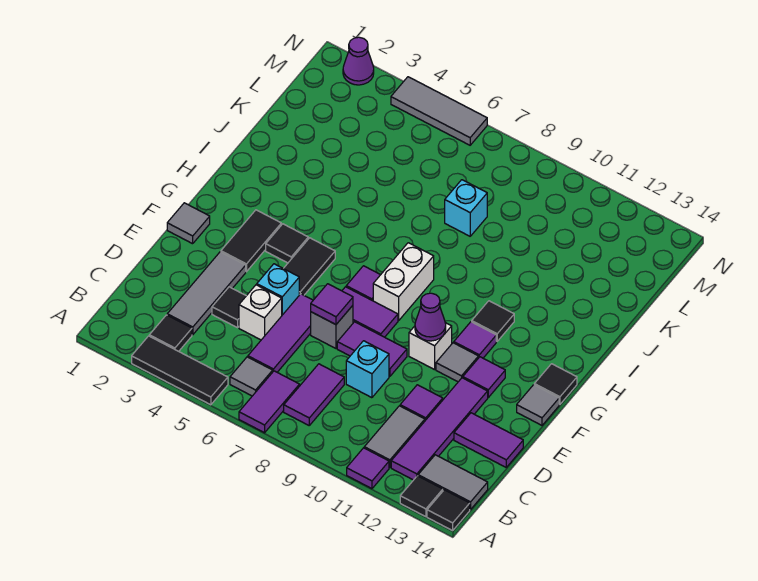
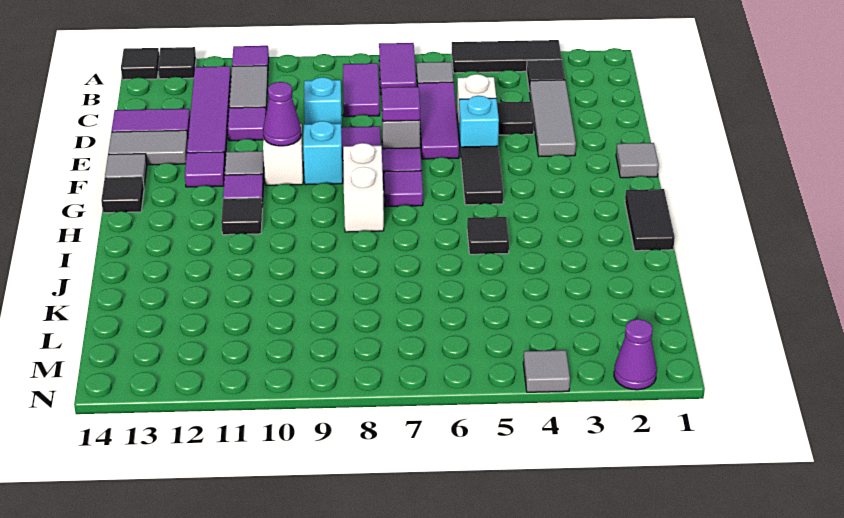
grey 1x2 tile [418,455,488,510] -> grey 1x2 tile moved to [108,130,188,165]
black 1x2 tile [221,210,281,272] -> black 1x2 tile moved to [625,189,675,251]
black 1x1 tile [266,224,308,263] -> black 1x1 tile moved to [467,217,509,254]
cyan 1x1 brick [445,180,487,236] -> cyan 1x1 brick moved to [303,121,343,185]
grey 1x3 tile [391,77,487,145] -> grey 1x1 tile [523,350,570,392]

